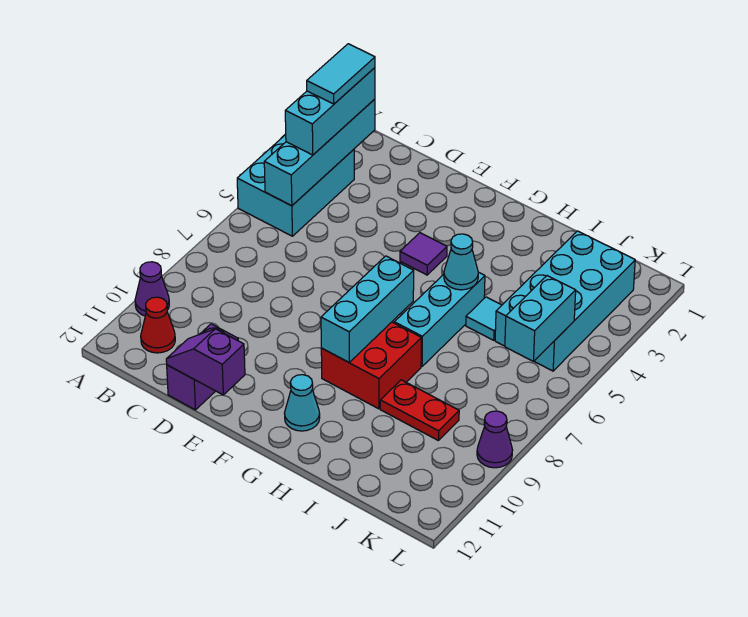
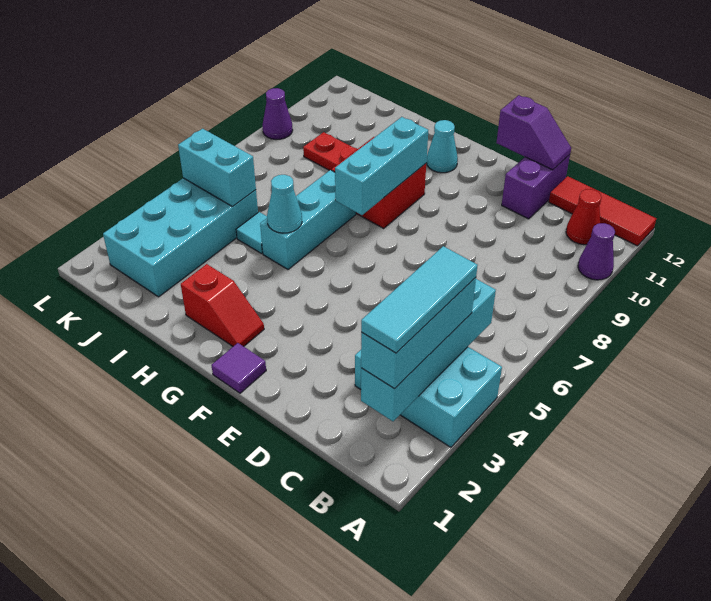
cyan 2x3 brick [237,135,354,236] -> cyan 2x3 brick turned to [355,347,502,447]
none -> red 1x3 tile [549,176,656,246]
cyan 1x2 tile [307,44,375,104] -> cyan 1x3 tile [361,246,478,353]
purple 1x1 tile [400,233,447,275] -> purple 1x1 tile moved to [211,343,266,393]
none -> red 1x2 slope [181,264,264,346]
cyan 1x2 brick [505,276,576,362] -> cyan 1x2 brick turned to [178,129,256,207]

